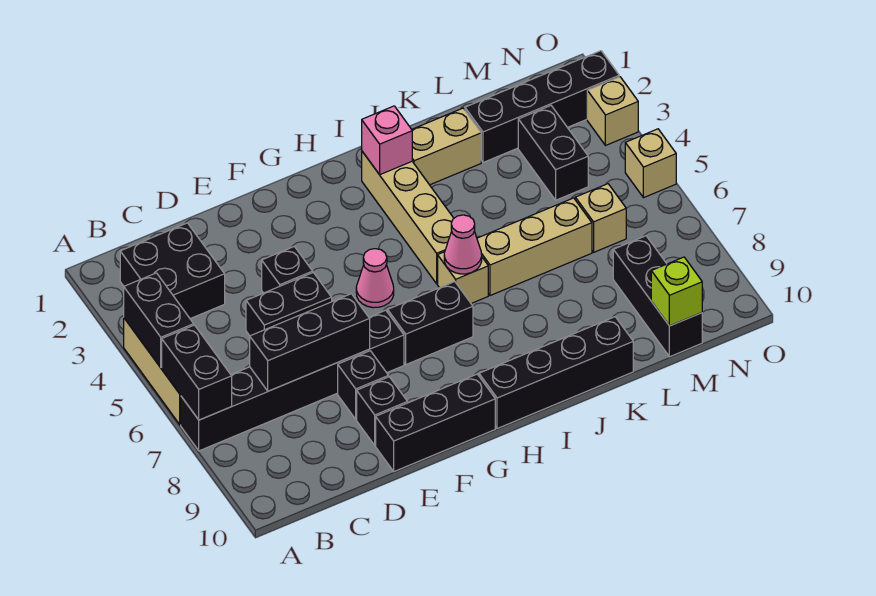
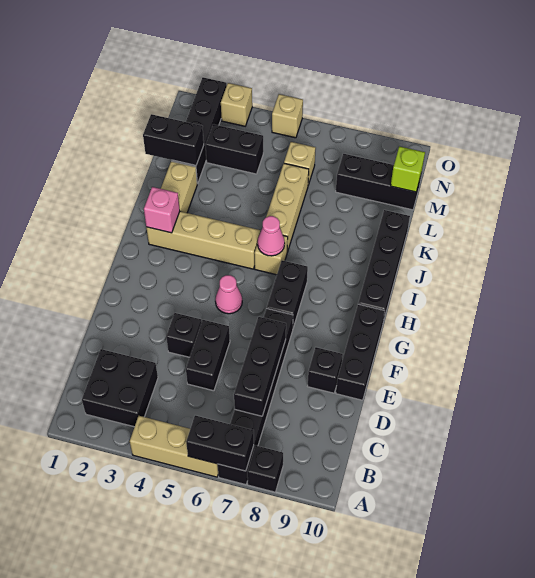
black 1x2 brick [124,273,194,368] -> black 1x2 brick moved to [143,114,204,165]
black 1x1 brick [338,351,389,419] -> black 1x1 brick moved to [247,445,283,492]

